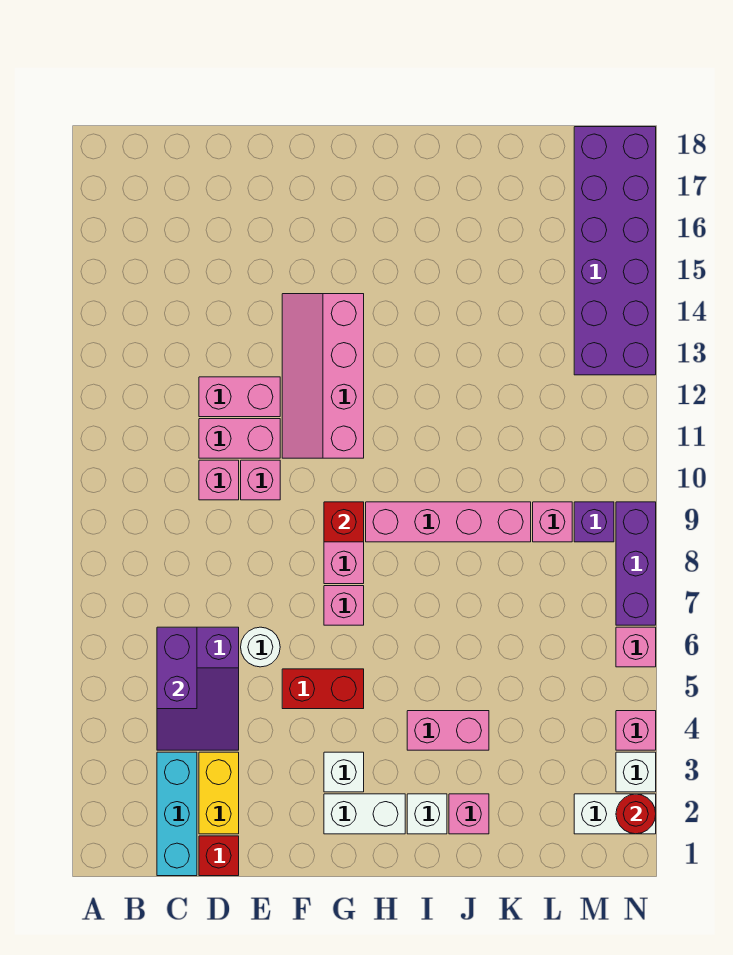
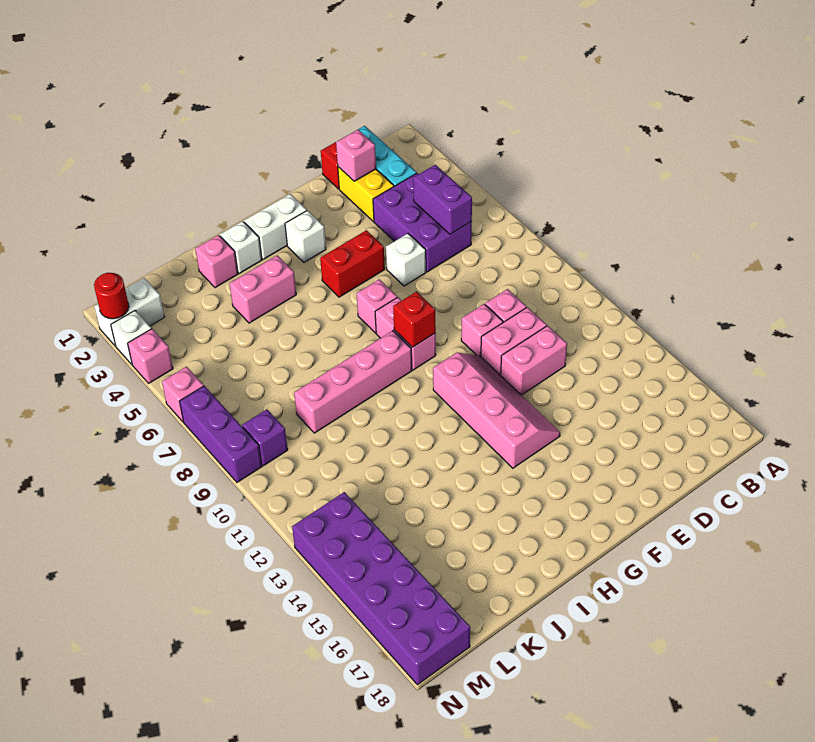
purple 2x3 slope [157,627,239,750] -> purple 2x3 brick [373,173,472,272]
white 1x1 round brick [241,627,280,667] -> white 1x1 brick [386,233,426,286]
pink 1x1 brick [533,502,572,542] -> pink 1x1 brick moved to [336,130,376,181]

